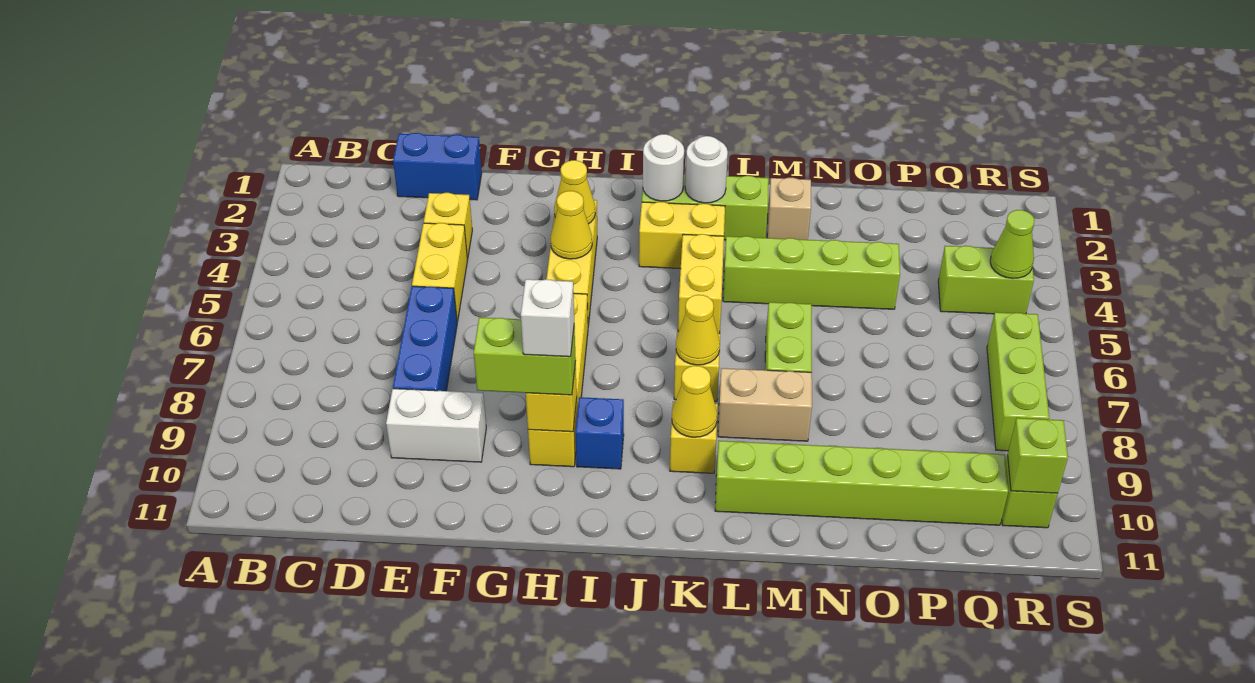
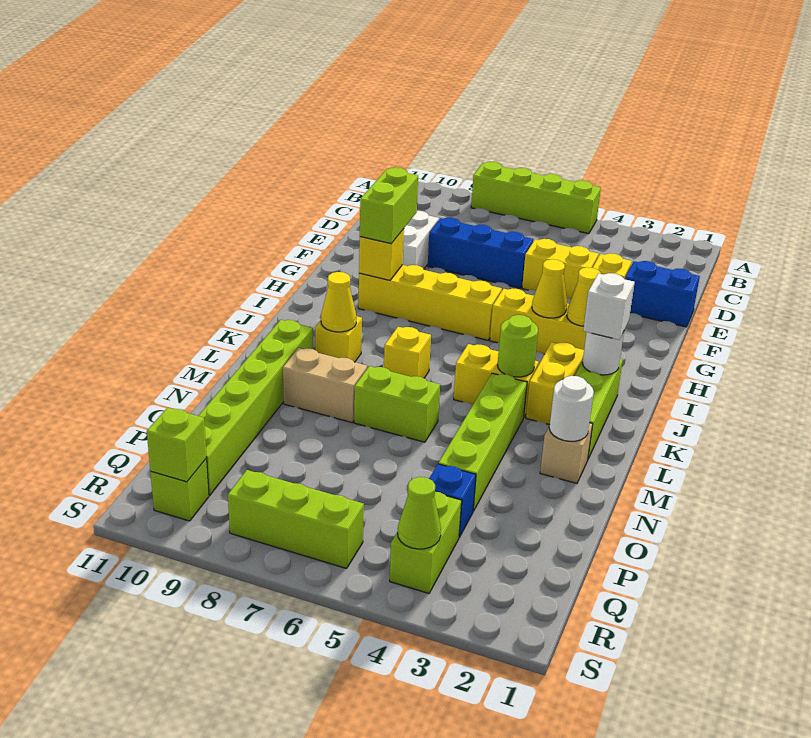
none -> lime 1x4 brick [471,162,601,234]
blue 1x2 brick [393,133,482,200] -> blue 1x2 brick turned to [625,261,700,327]
white 1x1 brick [521,279,574,357] -> white 1x1 brick moved to [583,273,635,340]
blue 1x1 brick [575,397,624,469] -> blue 1x1 brick moved to [429,464,476,537]
white 1x1 round brick [685,136,728,203] -> white 1x1 round brick moved to [549,376,594,441]
none -> lime 1x1 round brick [498,315,538,377]
yellow 1x1 cone [676,295,720,365] -> none
tan 1x2 brick [718,368,812,441] -> tan 1x2 brick turned to [283,348,367,422]

